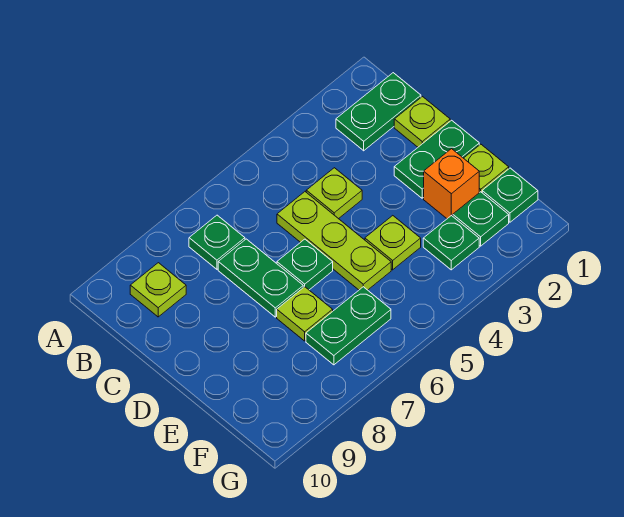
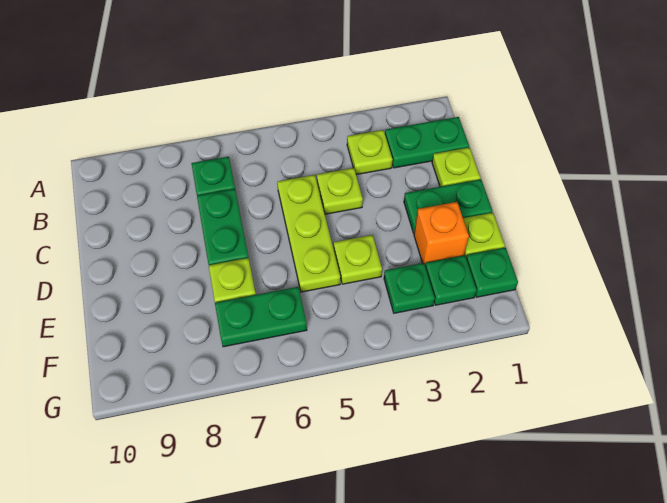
lime 1x1 plate [130,263,186,317] -> lime 1x1 plate moved to [347,130,393,175]
green 1x1 plate [277,239,333,290] -> none

